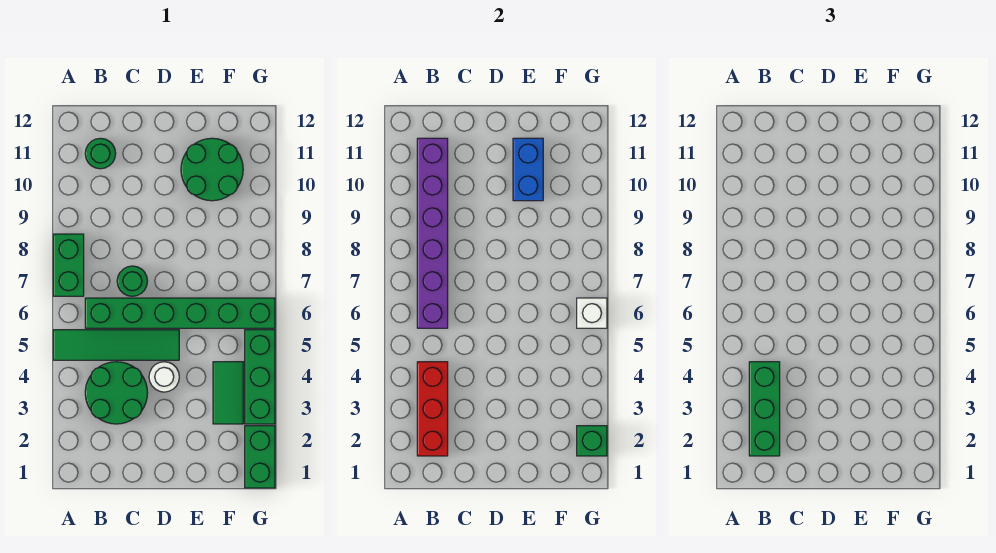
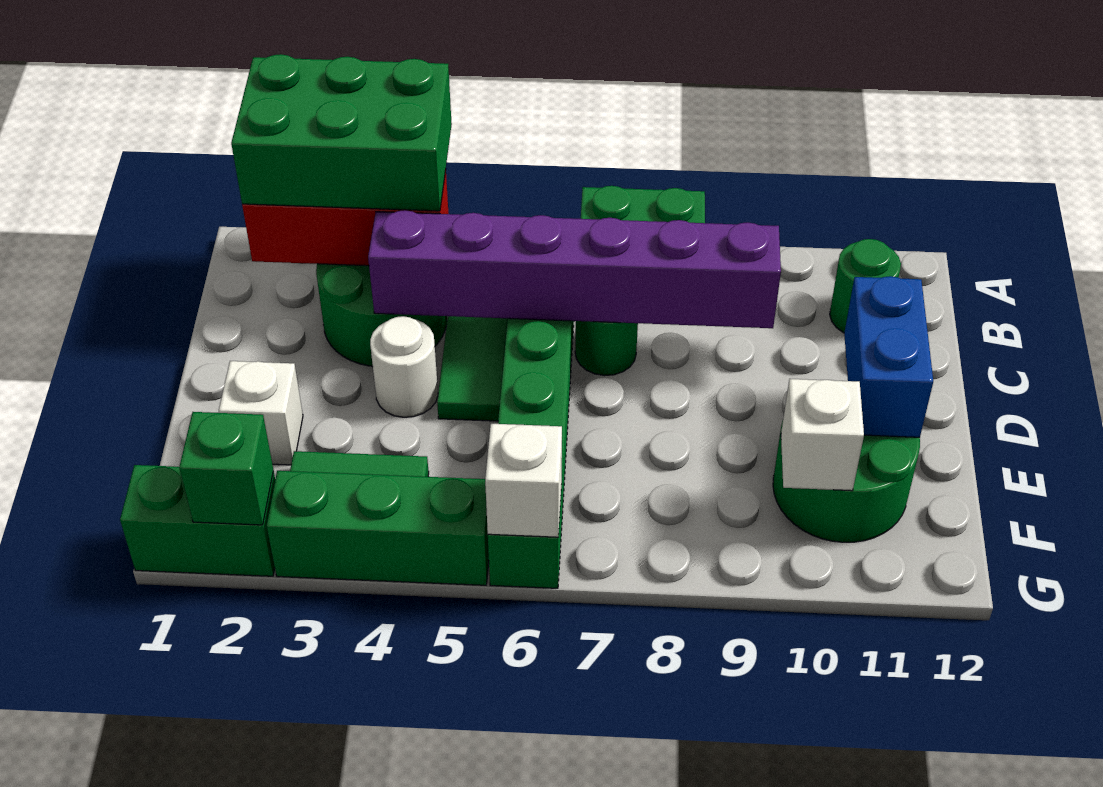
green 1x3 brick [749,362,780,456] -> green 2x3 brick [231,54,452,211]
purple 1x6 brick [417,138,448,328] -> purple 1x6 brick moved to [368,210,781,328]
none -> white 1x1 brick [219,361,303,465]
blue 1x2 brick [513,138,543,201] -> blue 1x2 brick turned to [844,276,933,437]
none -> white 1x1 brick [781,379,864,491]

